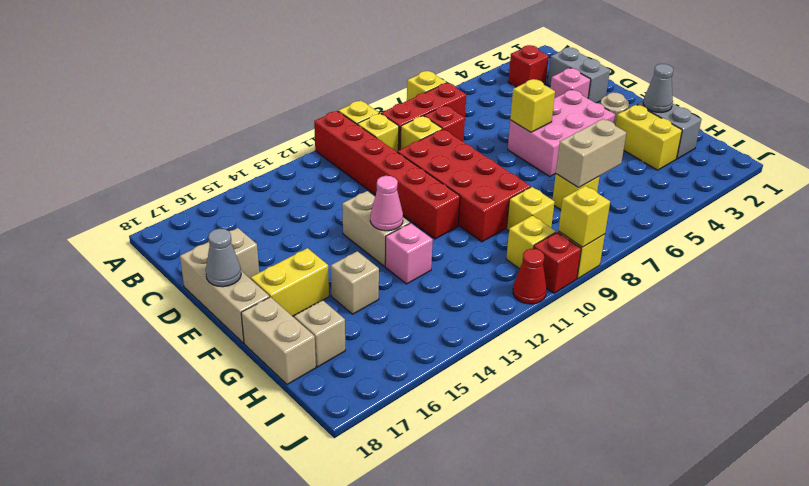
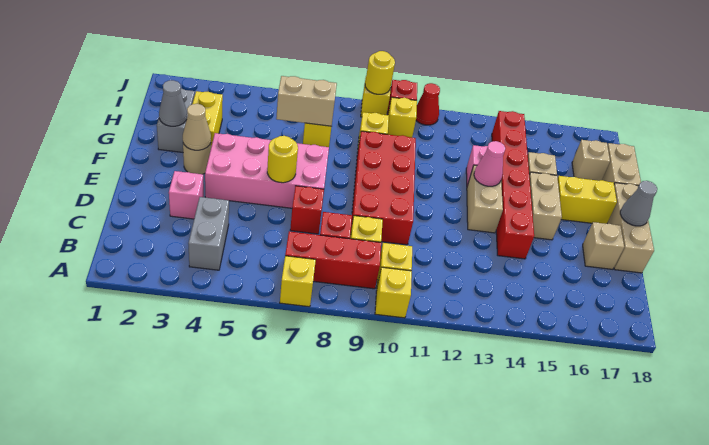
red 1x6 brick [314,111,460,239] -> red 1x6 brick moved to [492,111,534,259]
red 1x1 brick [508,45,549,87] -> red 1x1 brick moved to [290,186,324,234]
grey 1x2 brick [548,48,610,103] -> grey 1x2 brick moved to [188,197,229,270]
pink 2x3 brick [508,90,615,177] -> pink 2x4 brick [205,133,329,208]
yellow 1x1 brick [510,79,555,132] -> yellow 1x1 round brick [267,136,298,183]
none -> tan 1x2 brick [529,172,562,240]
none -> tan 1x1 cone [183,104,211,150]
yellow 1x1 brick [558,186,610,247] -> yellow 1x1 round brick [365,51,395,94]

